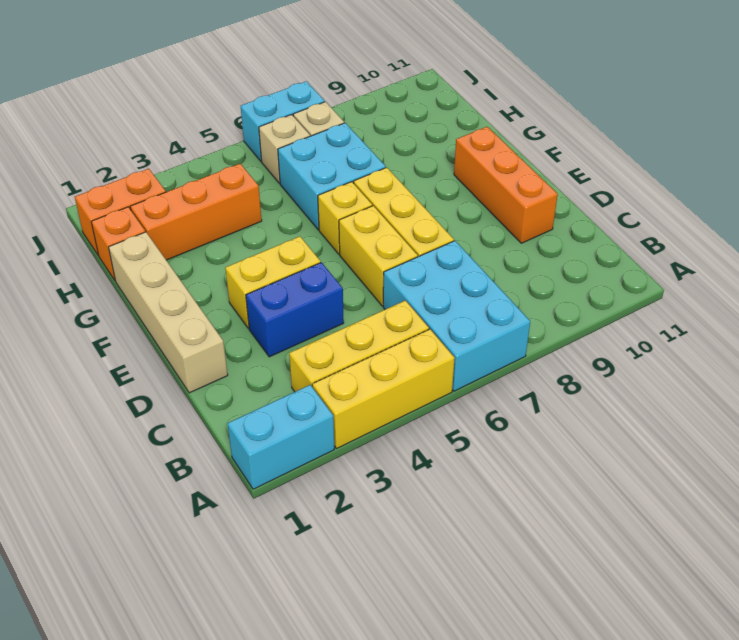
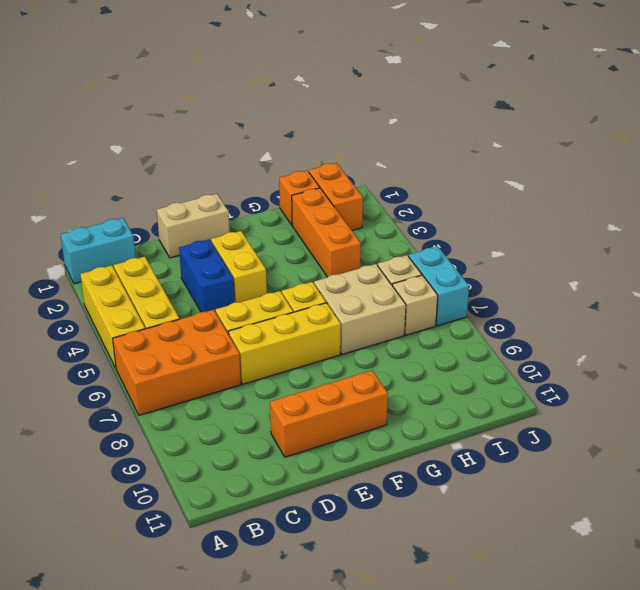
cyan 1x2 brick [227,385,334,489] -> cyan 1x2 brick turned to [60,218,136,284]
cyan 2x3 brick [383,241,530,391] -> orange 2x3 brick [113,310,241,415]
tan 1x4 brick [109,232,228,393] -> tan 1x2 brick [157,194,229,258]
cyan 2x2 brick [278,123,386,230] -> tan 2x2 brick [314,264,406,354]

